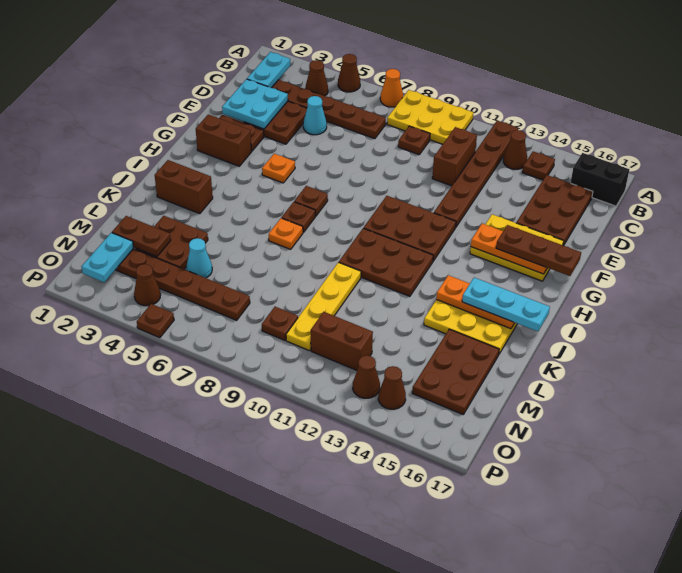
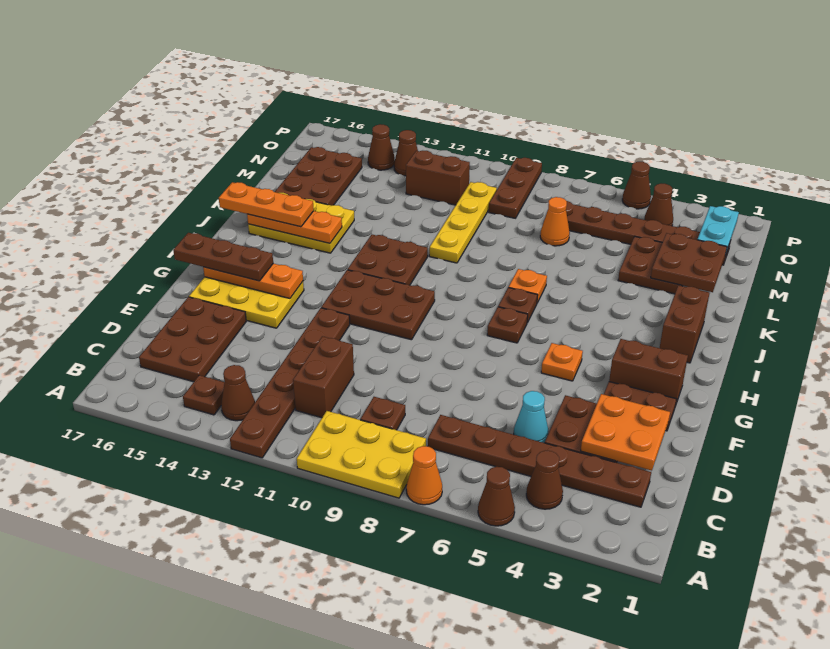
cyan 1x2 plate [247,52,290,88] -> none
black 1x2 brick [571,153,629,206] -> none
cyan 2x2 plate [222,79,288,129] -> orange 2x2 plate [581,394,670,471]
brown 2x3 plate [339,228,433,296] -> brown 2x2 plate [348,235,428,285]
brown 1x2 brick [155,160,213,214] -> brown 1x2 brick turned to [660,285,709,363]
cyan 1x3 plate [462,278,550,332] -> orange 1x3 plate [219,182,314,227]
brown 1x2 plate [112,216,171,257] -> brown 2x2 plate [651,233,727,292]
cyan 1x1 cone [186,238,212,278] -> none
none -> orange 1x1 cone [540,197,570,246]
brown 1x1 plate [262,307,298,340] -> brown 1x3 plate [489,158,542,218]
brown 1x1 plate [137,304,174,338] -> brown 1x1 cone [622,162,651,209]

